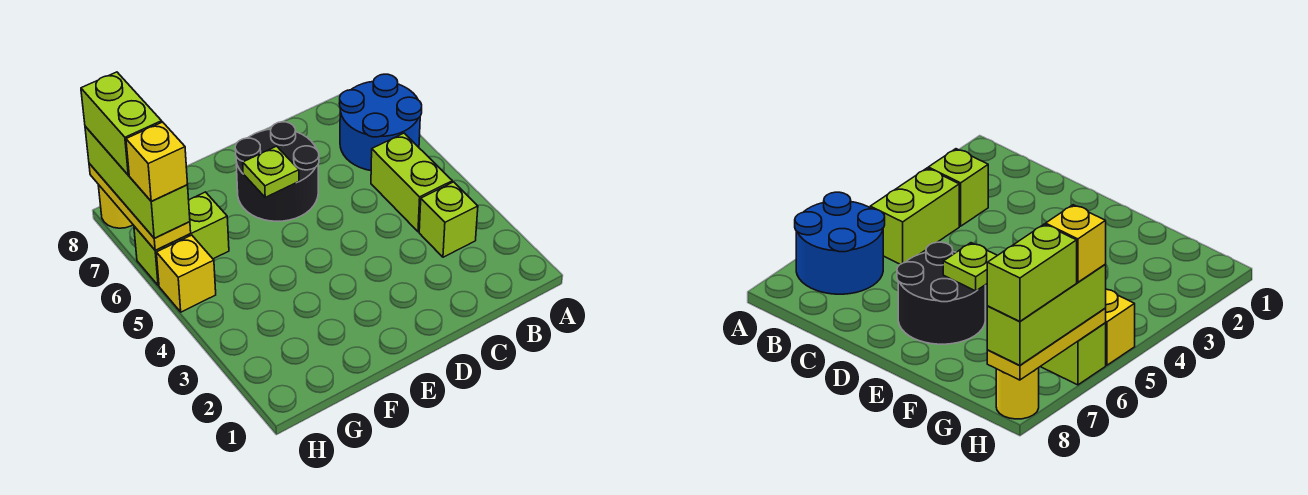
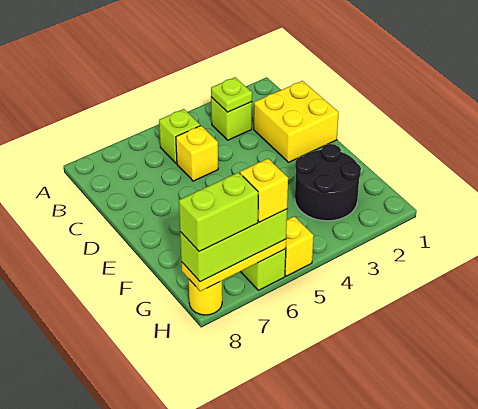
blue 2x2 round brick [339,74,422,171] -> none
lime 1x2 brick [371,133,452,232] -> lime 1x1 brick [159,109,200,164]
none -> yellow 2x2 brick [254,81,339,162]
none -> yellow 1x1 brick [176,126,218,181]
black 2x2 round brick [235,122,319,221] -> black 2x2 round brick moved to [295,144,361,221]
lime 1x1 plate [243,146,299,197] -> lime 1x1 plate moved to [211,77,252,112]

